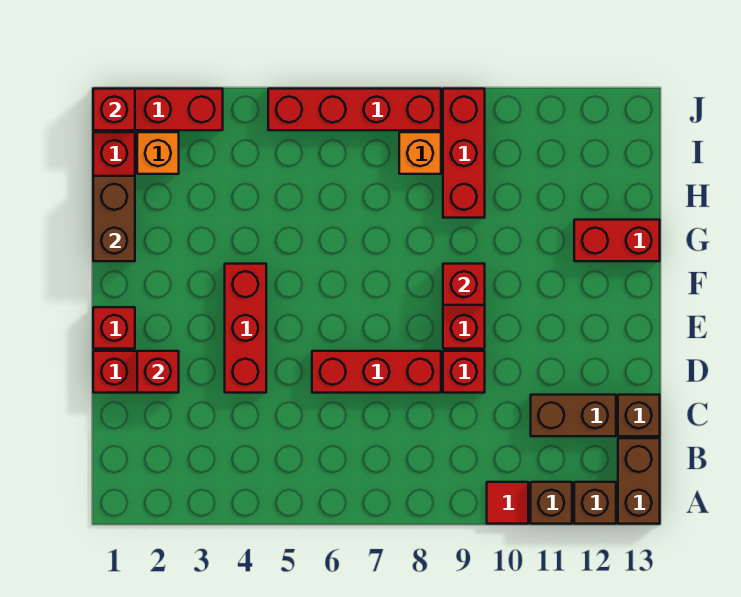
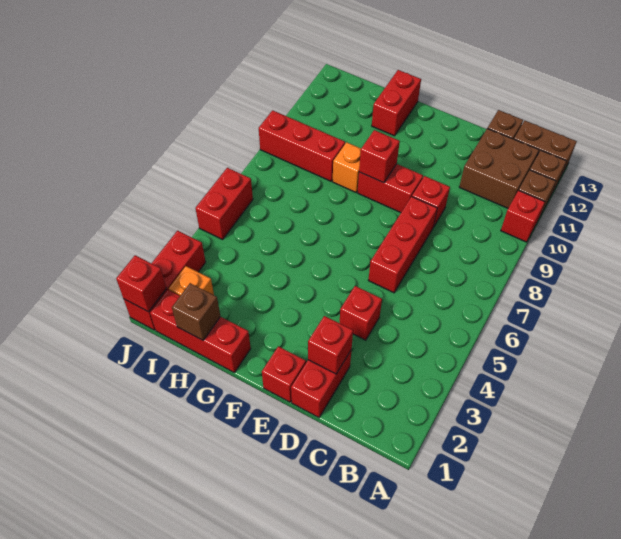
red 1x1 tile [487,482,528,524] -> red 1x1 brick [501,190,545,242]
brown 1x2 brick [531,395,616,436] -> brown 2x2 brick [459,128,539,208]
red 1x3 brick [225,264,266,393] -> red 1x1 brick [340,286,382,340]
brown 1x2 brick [93,176,135,261] -> brown 1x1 brick [172,283,220,340]
orange 1x1 brick [399,132,441,174] -> orange 1x1 brick moved to [333,142,361,192]
red 1x4 brick [268,89,441,130] -> red 1x2 brick [195,168,253,239]

